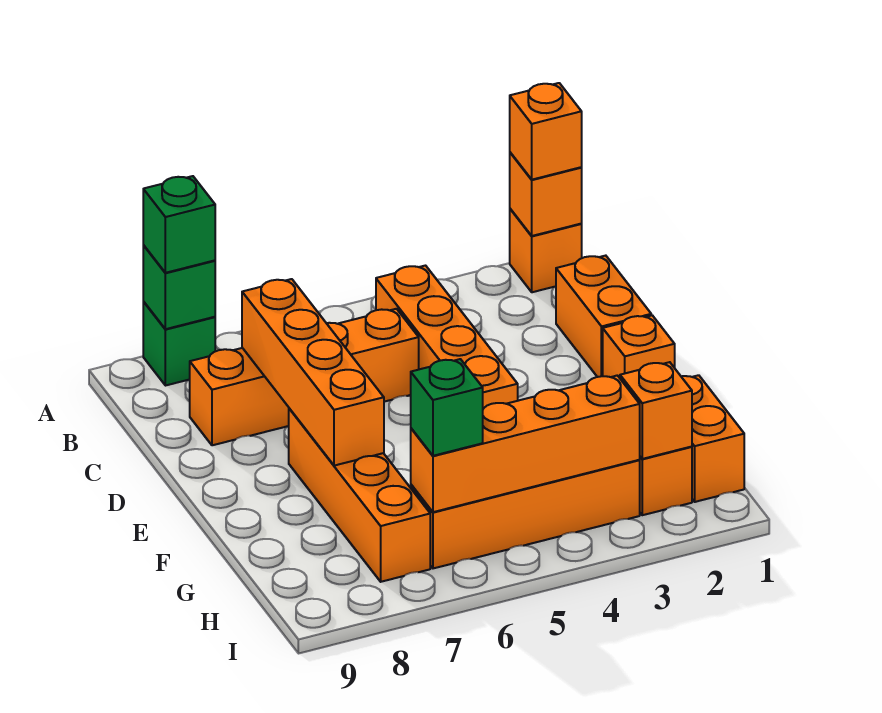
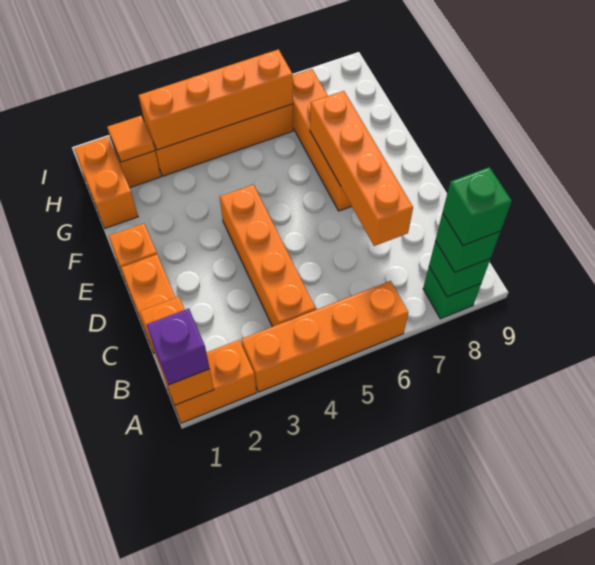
orange 1x1 brick [510,209,582,292] -> orange 1x2 brick [164,340,256,423]
orange 1x1 brick [510,152,582,236] -> orange 1x2 brick [140,297,214,405]
orange 1x1 brick [510,83,582,180] -> purple 1x1 brick [147,308,210,385]
orange 1x4 brick [190,309,419,445] -> orange 1x4 brick moved to [241,281,408,392]
orange 1x1 brick [620,362,692,459] -> orange 1x1 tile [107,116,155,162]
green 1x1 brick [411,359,483,456] -> green 1x1 brick moved to [443,167,512,246]

